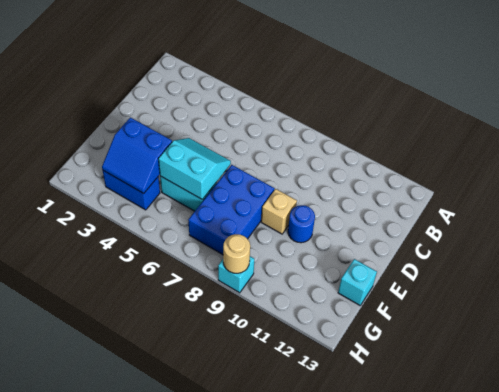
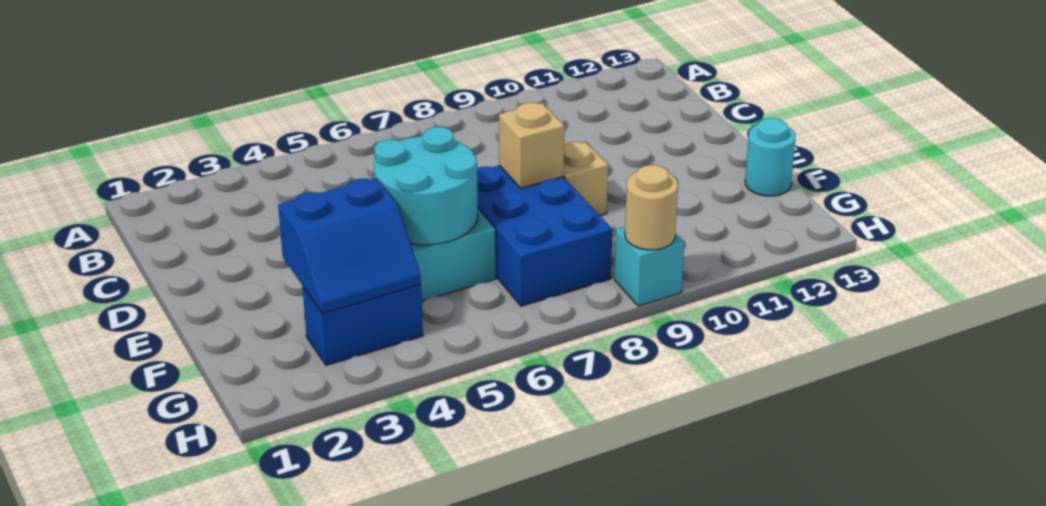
cyan 2x2 slope [159,138,231,199] -> cyan 2x2 round brick [374,127,478,245]
none -> tan 1x1 brick [499,103,564,188]
blue 1x1 round brick [288,205,315,243] -> none
cyan 1x1 brick [338,259,377,305] -> cyan 1x1 round brick [745,118,796,196]

